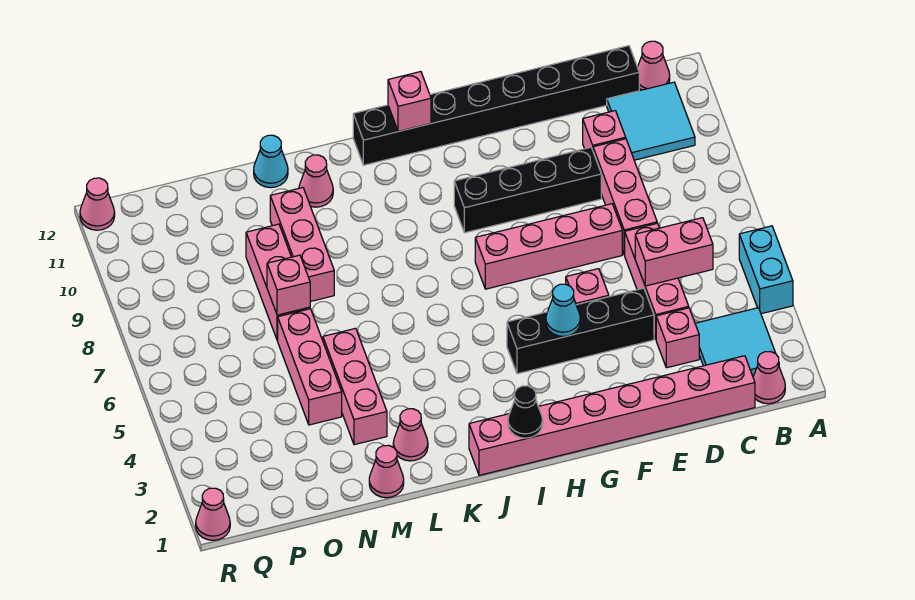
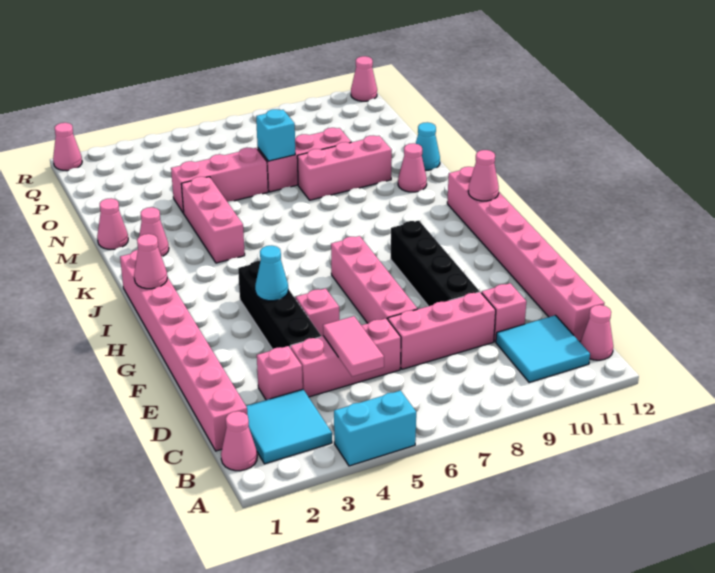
pink 1x2 brick [635,218,713,286] -> pink 1x2 tile [323,316,384,377]
black 1x8 brick [353,46,639,165] -> pink 1x8 brick [447,167,604,342]
black 1x1 cone [508,386,543,438] -> pink 1x1 cone [134,234,167,289]
pink 1x1 brick [388,72,431,131] -> pink 1x1 cone [468,150,499,201]
pink 1x3 brick [323,328,387,445] -> pink 1x3 brick turned to [181,177,245,263]
pink 1x1 brick [267,255,310,315] -> cyan 1x1 brick [256,109,295,161]

